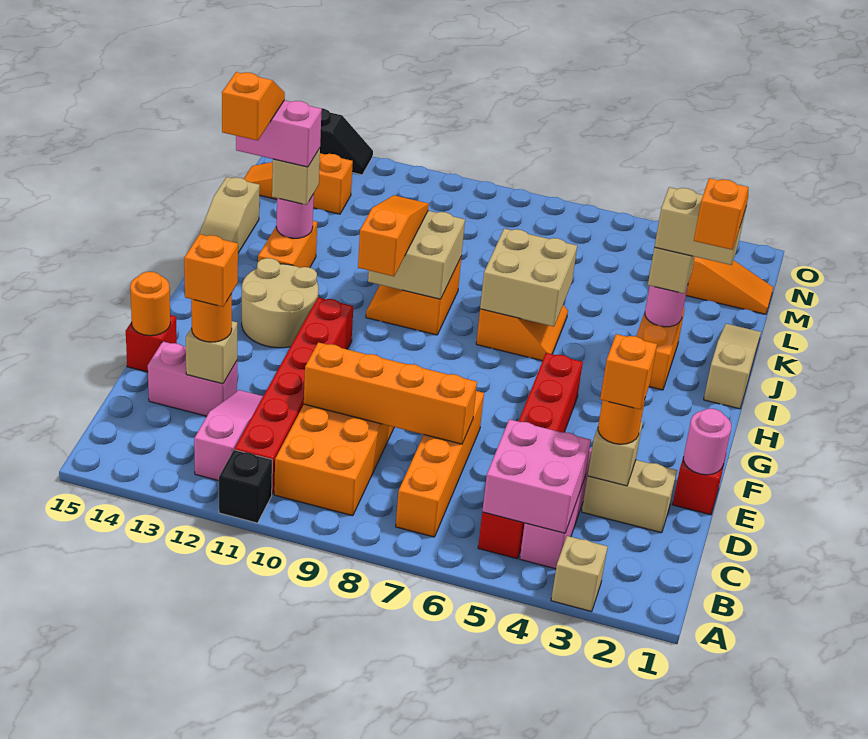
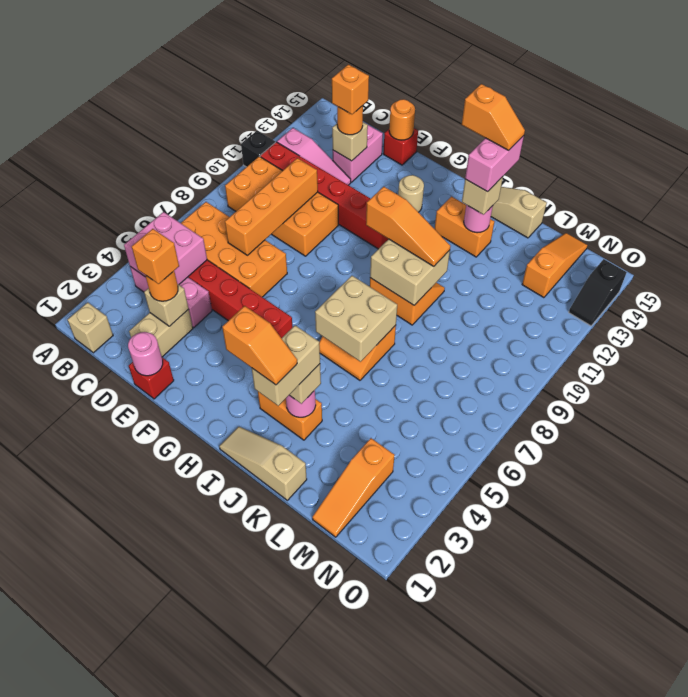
tan 1x1 brick [551,536,607,612] -> tan 1x1 brick moved to [67,302,113,353]
orange 1x4 brick [396,391,484,537] -> orange 2x4 brick [181,202,287,297]
tan 2x2 round brick [242,258,318,348] -> tan 1x1 round brick [398,175,424,212]
tan 1x3 slope [704,324,761,409] -> tan 1x3 slope turned to [219,427,307,500]

